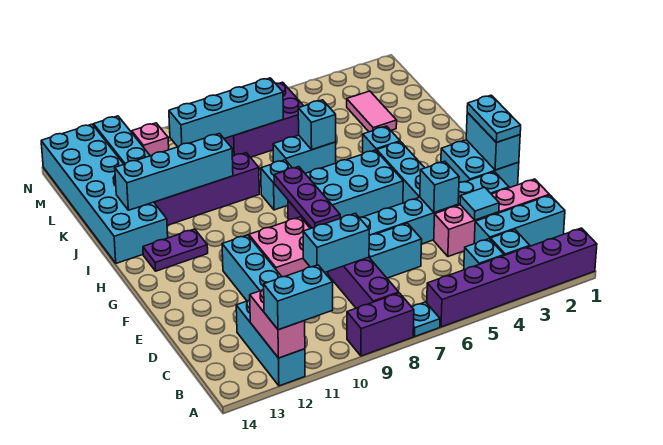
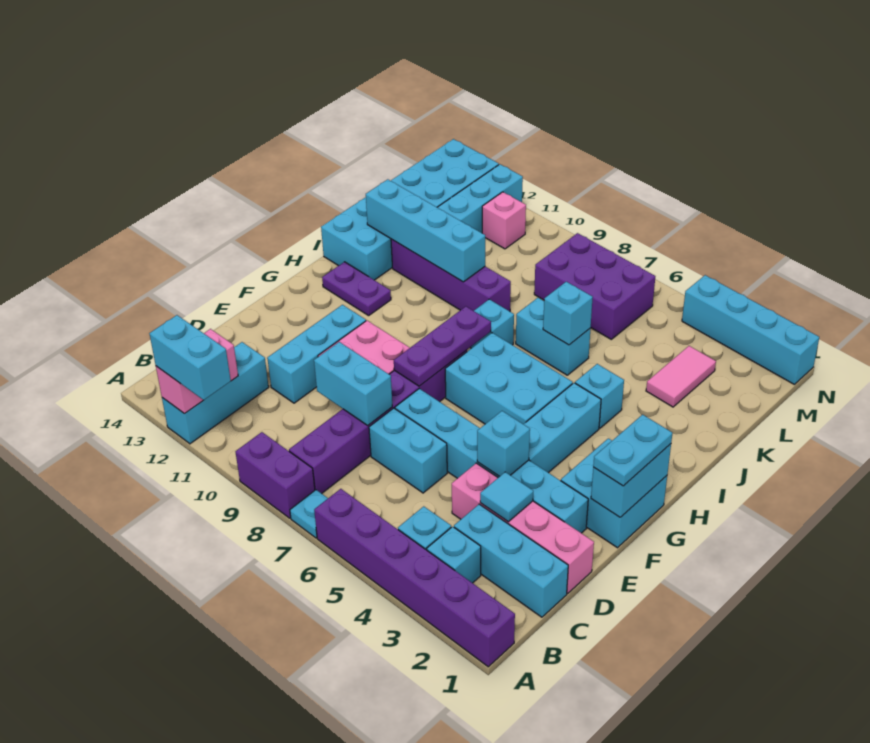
cyan 1x4 brick [169,78,283,147] -> cyan 1x4 brick moved to [682,275,819,384]

